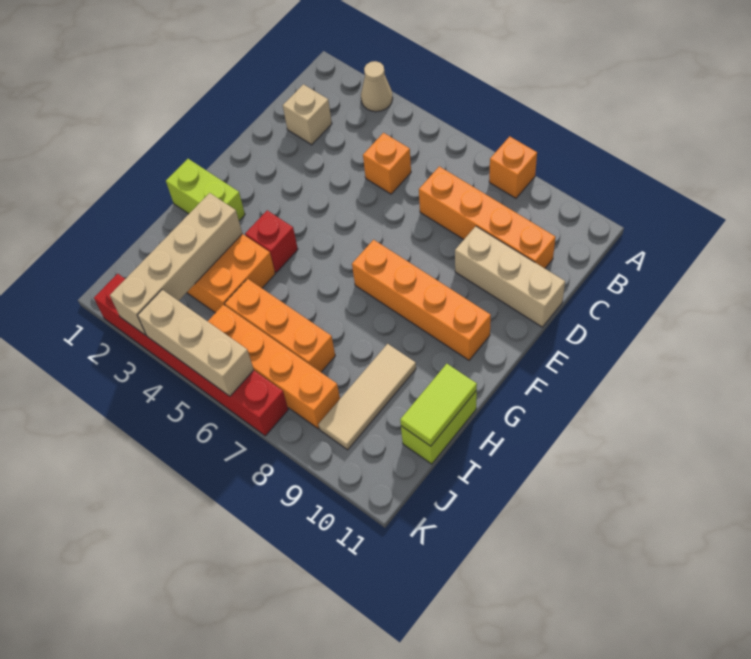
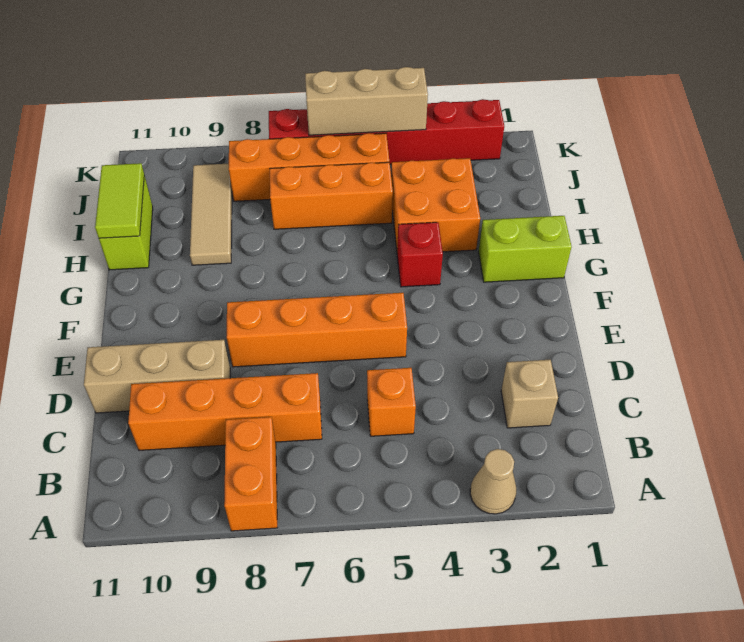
orange 1x1 brick [489,136,537,198] -> orange 1x2 brick [224,417,277,531]
orange 1x4 brick [352,240,491,360] -> orange 1x4 brick moved to [227,293,407,367]
tan 1x4 brick [110,193,242,335] -> none

